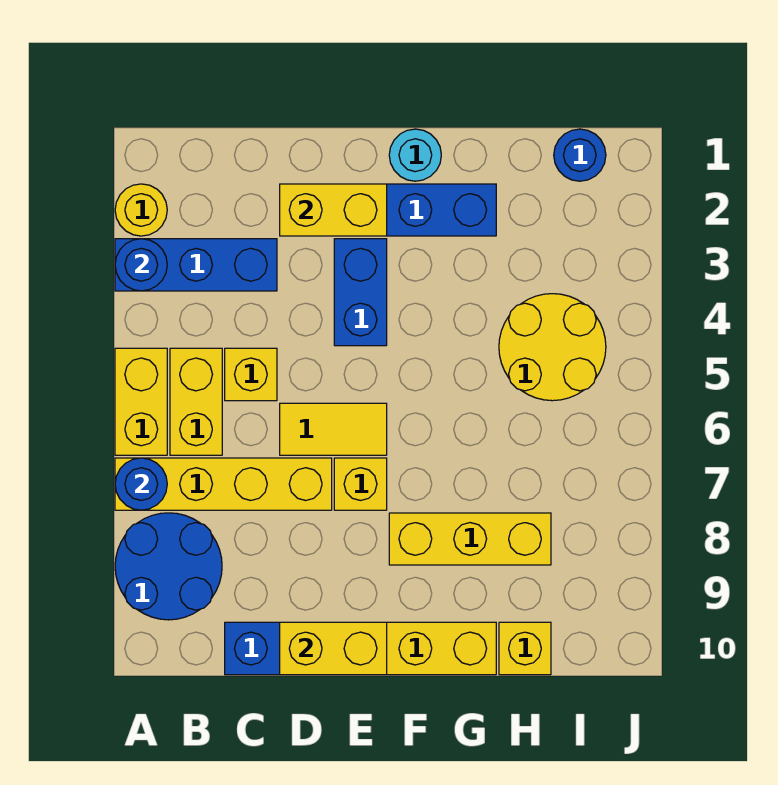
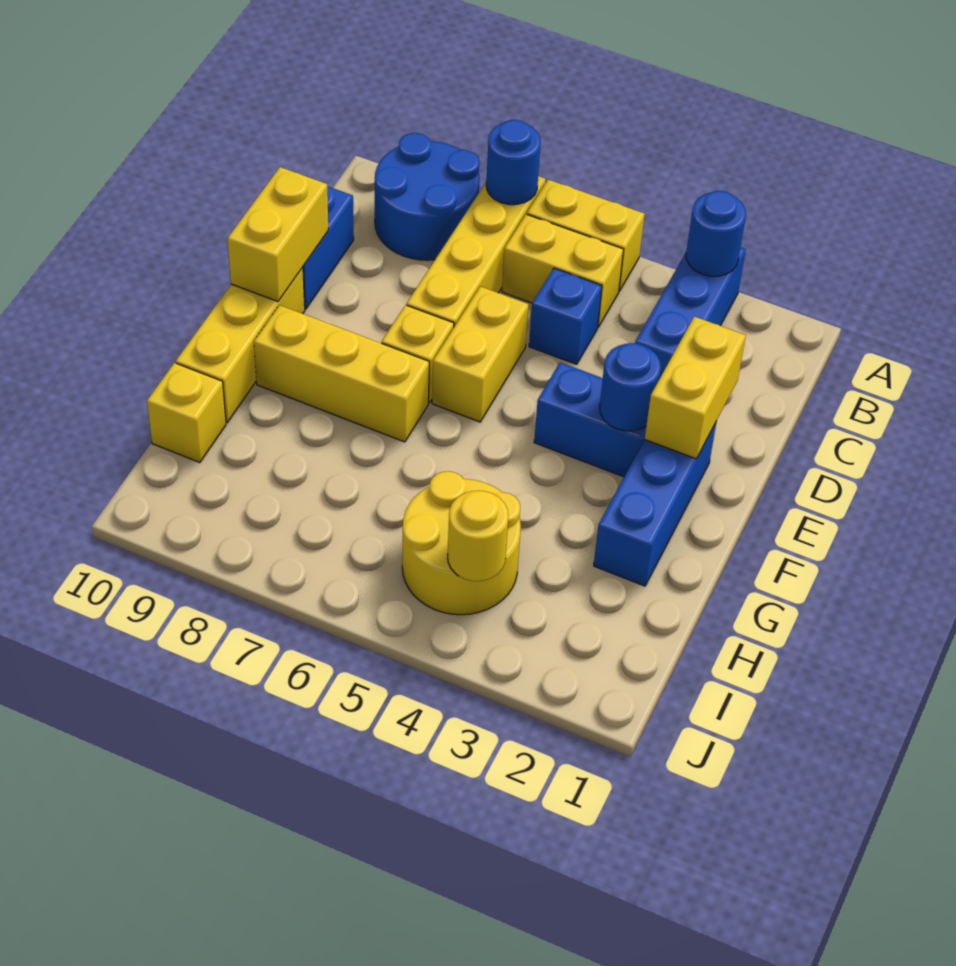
yellow 1x1 round brick [115,184,167,236] -> yellow 1x1 round brick moved to [448,491,508,581]
yellow 1x1 brick [225,348,277,401] -> blue 1x1 brick [529,268,602,364]
yellow 1x2 tile [280,403,387,455] -> yellow 1x2 brick [432,286,528,422]
cyan 1x1 round brick [389,129,441,181] -> none
yellow 1x3 brick [389,513,551,565] -> yellow 1x3 brick turned to [254,305,429,442]
blue 1x1 round brick [554,129,606,181] -> blue 1x1 round brick moved to [600,343,661,431]

